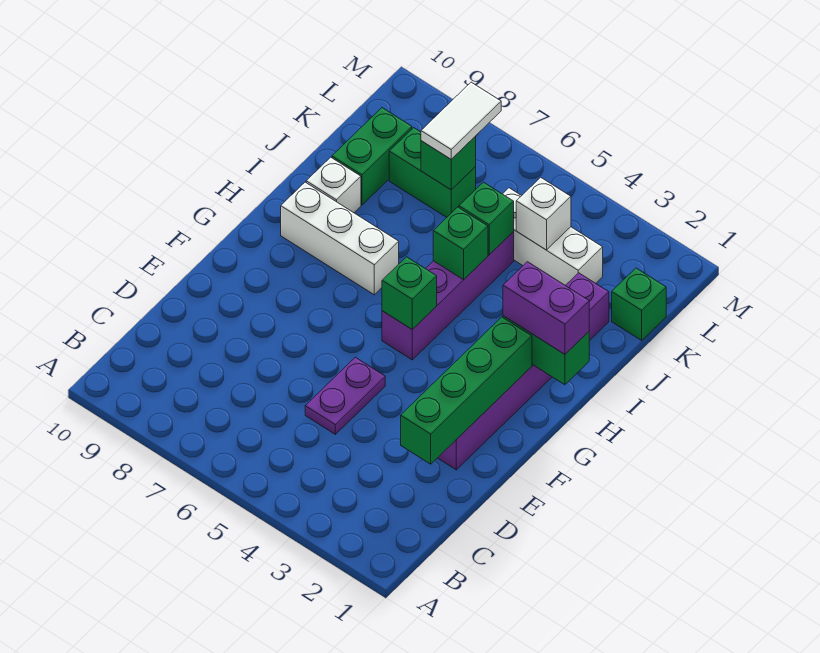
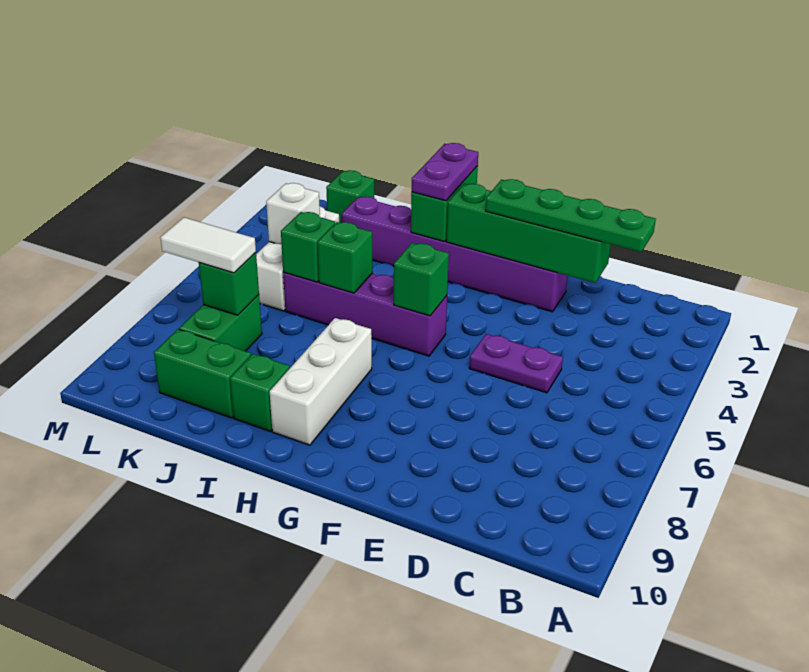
none -> green 1x4 plate [485,179,656,252]
purple 1x2 brick [503,262,589,354] -> purple 1x2 plate [412,143,478,201]
white 1x1 brick [306,157,361,213] -> green 1x1 brick [230,354,290,431]

